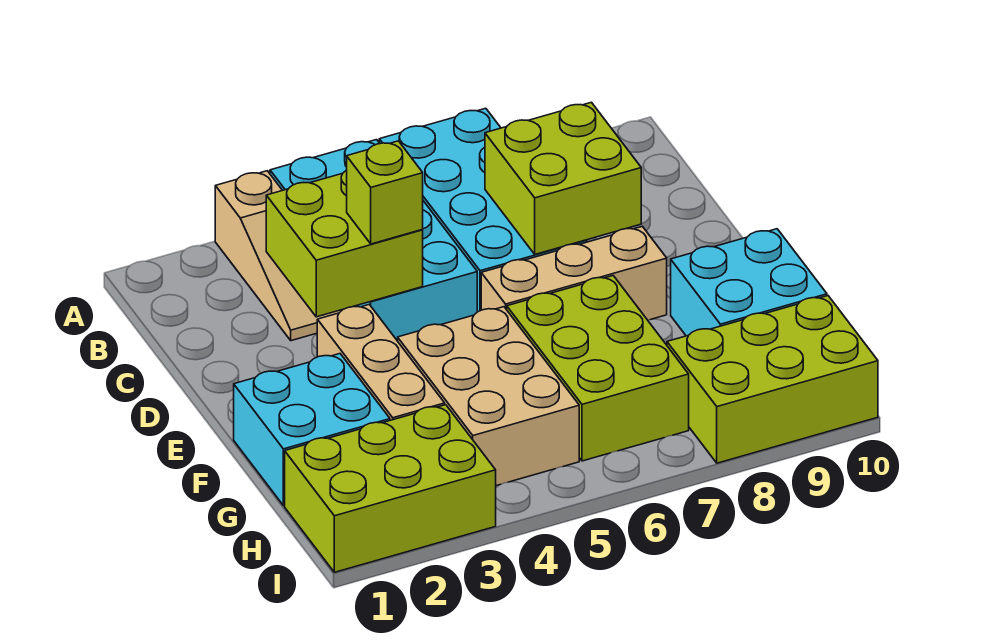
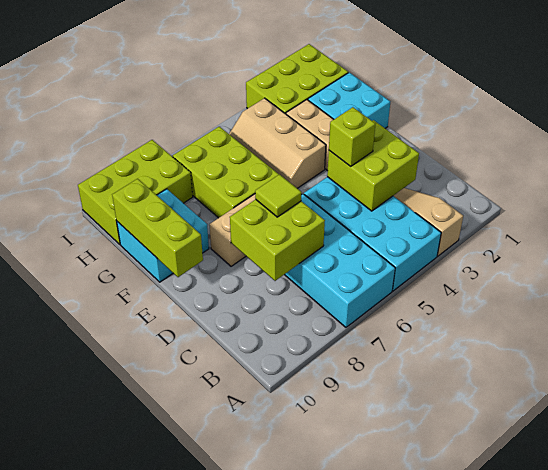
none -> lime 1x1 tile [255,174,301,217]
none -> lime 1x3 brick [112,179,203,277]
tan 2x3 brick [398,307,579,486] -> tan 2x3 slope [229,98,326,188]

